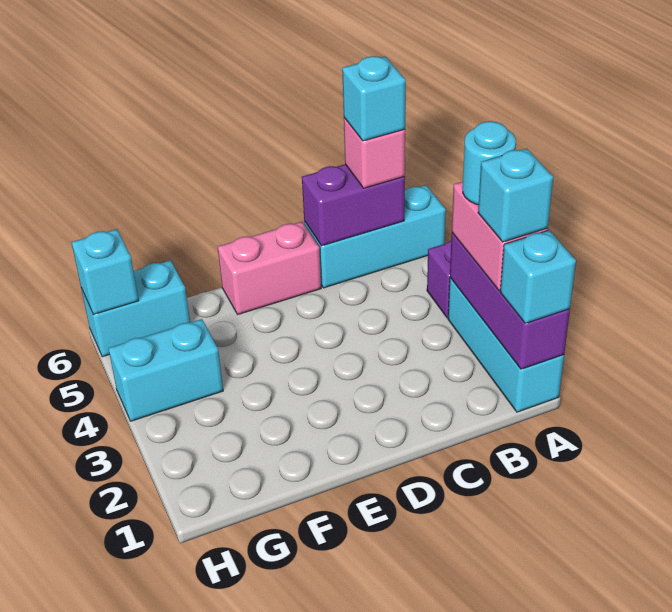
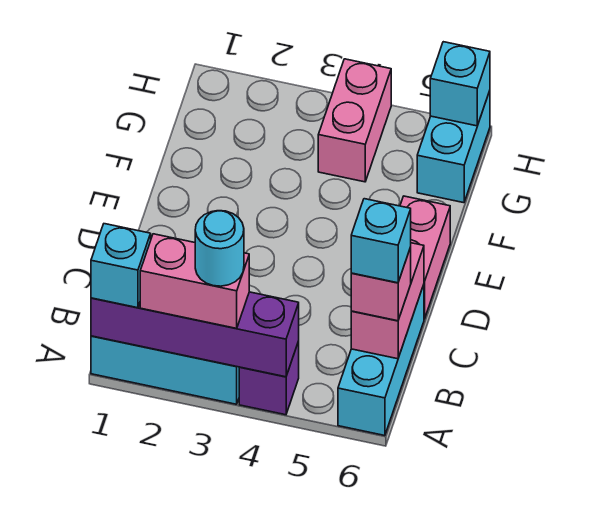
purple 1x3 brick [450,233,570,369] -> purple 1x4 brick [91,292,299,377]
cyan 1x1 brick [478,149,553,242] -> none
purple 1x2 brick [302,164,405,246] -> pink 1x2 brick [351,243,424,359]
cyan 1x2 brick [108,319,223,421] -> pink 1x2 brick [318,59,391,182]

